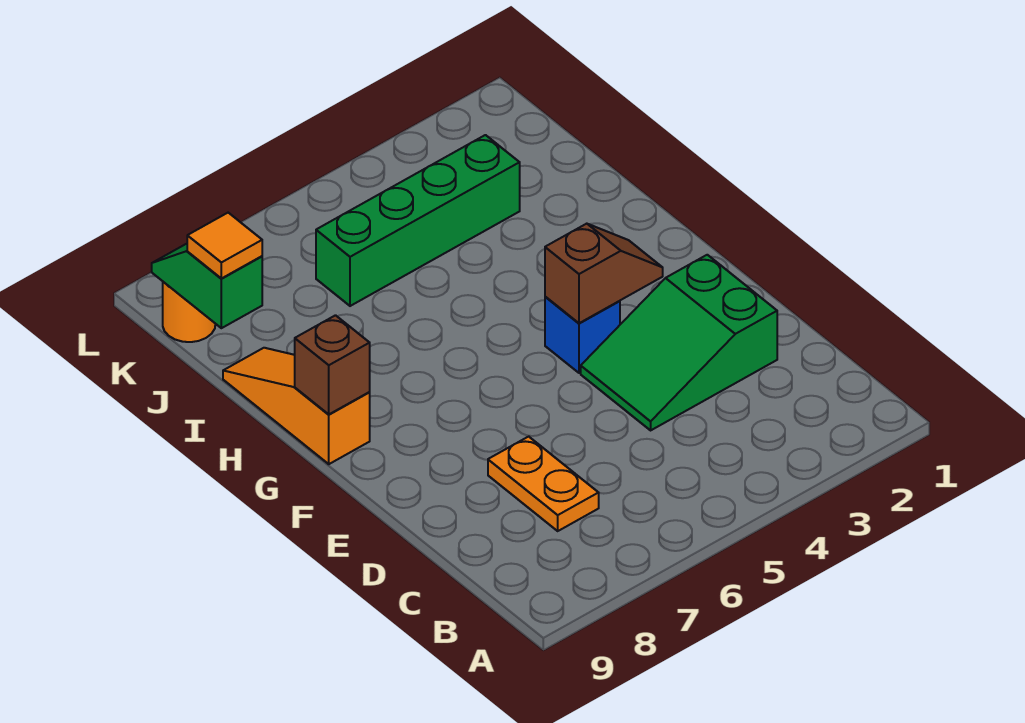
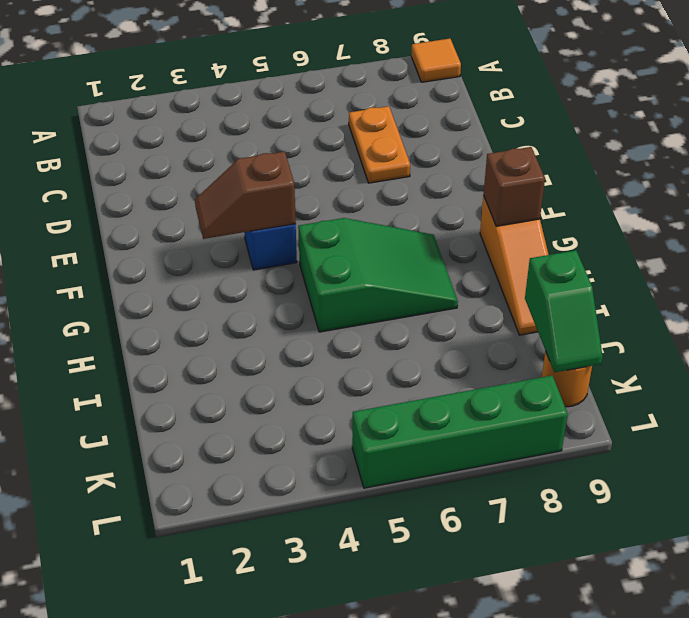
green 2x3 slope [581,255,777,430] -> green 2x3 slope moved to [298,218,458,332]
green 1x4 brick [316,135,520,306] -> green 1x4 brick moved to [352,376,568,488]
orange 1x1 tile [187,213,262,278] -> orange 1x1 tile moved to [411,39,461,82]

